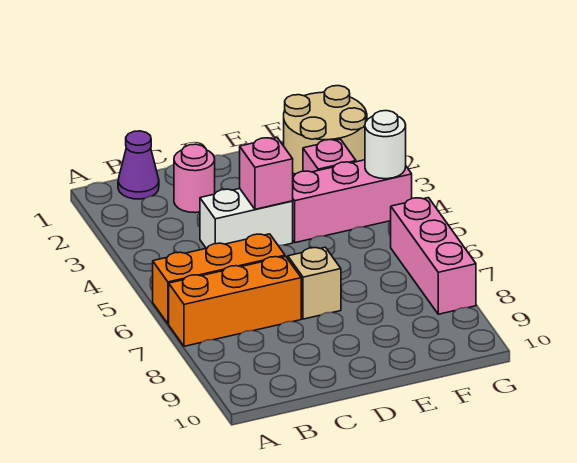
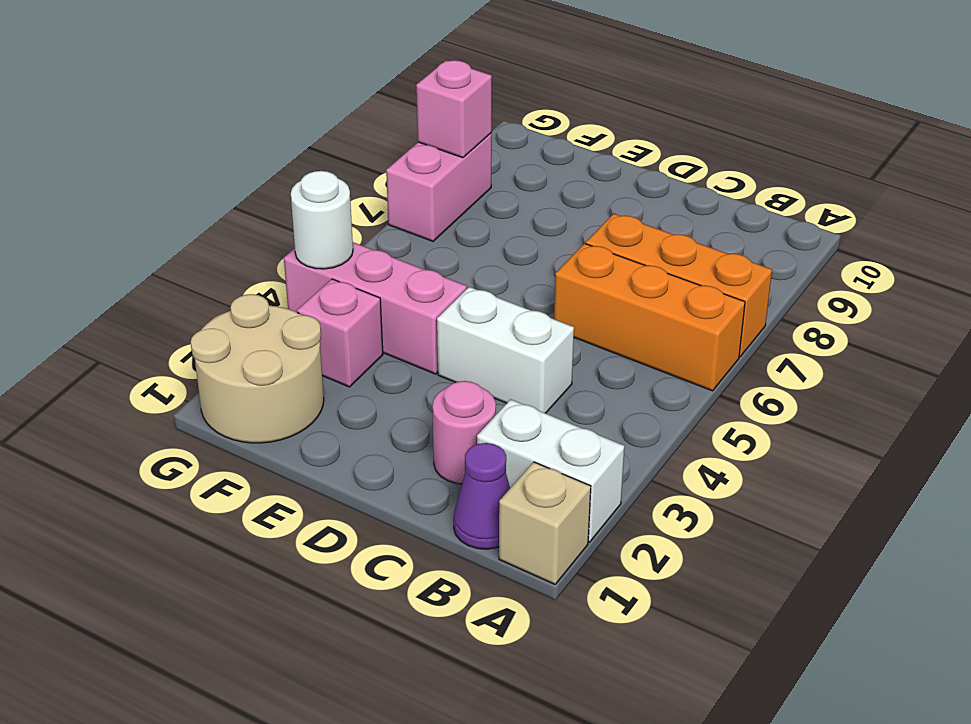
none -> white 1x2 brick [477,399,624,542]
pink 1x1 brick [240,138,293,209] -> pink 1x1 brick moved to [416,60,492,158]
tan 1x1 brick [288,247,341,319] -> tan 1x1 brick moved to [499,462,591,584]
pink 1x3 brick [391,198,476,314] -> pink 1x2 brick [386,133,492,241]

